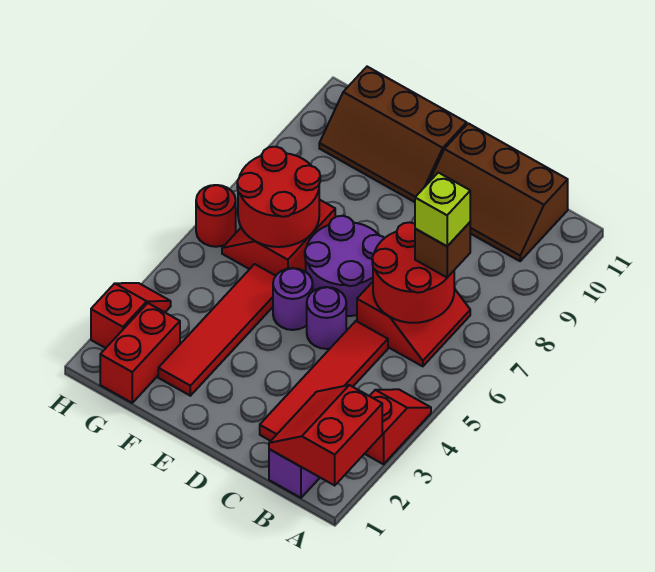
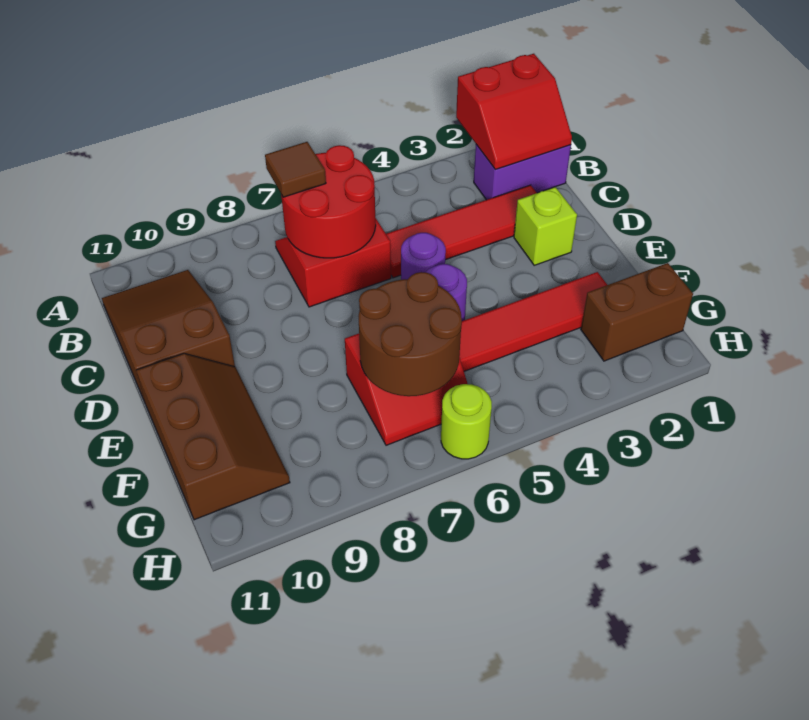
red 1x2 slope [365,389,431,464] -> none
brown 1x1 brick [415,222,470,277] -> brown 1x1 tile [265,142,326,197]
lime 1x1 brick [415,173,470,246] -> lime 1x1 brick moved to [514,187,577,265]
brown 2x3 slope [429,123,568,261] -> brown 2x3 slope turned to [102,270,235,402]
purple 2x2 round brick [305,216,384,316] -> none
red 2x2 round brick [237,147,320,247] -> brown 2x2 round brick [358,272,462,396]
red 1x2 brick [100,303,180,403] -> brown 1x2 brick [581,263,693,361]
red 1x2 slope [91,283,171,348] -> none
red 1x1 round brick [196,185,236,247] -> lime 1x1 round brick [441,384,492,459]

